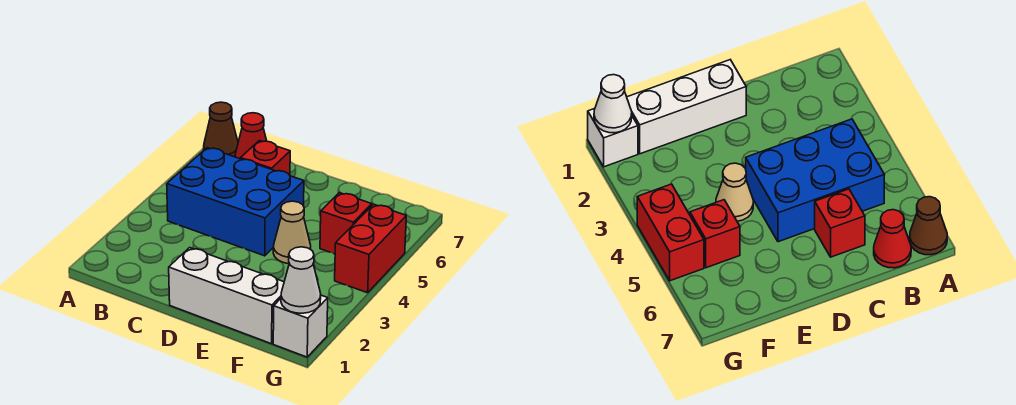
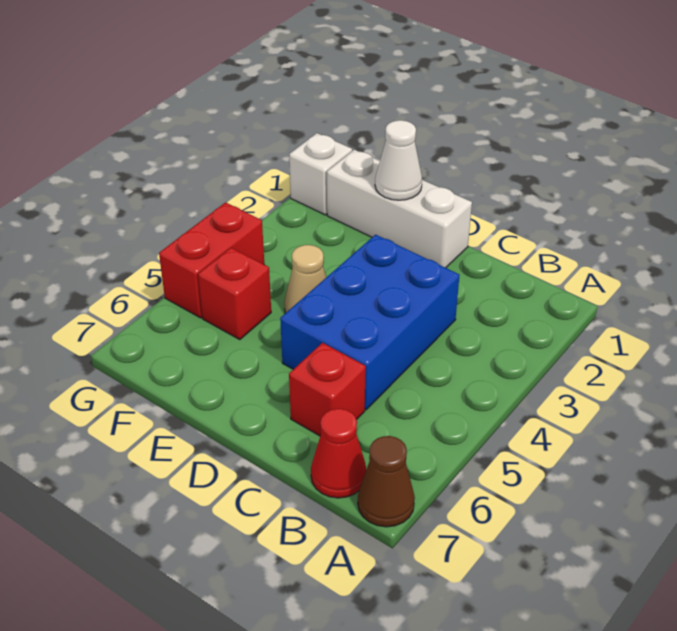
blue 2x3 brick [167,148,304,256] -> blue 2x3 brick turned to [280,235,459,410]
white 1x1 cone [281,247,321,313] -> white 1x1 cone moved to [375,120,422,200]

